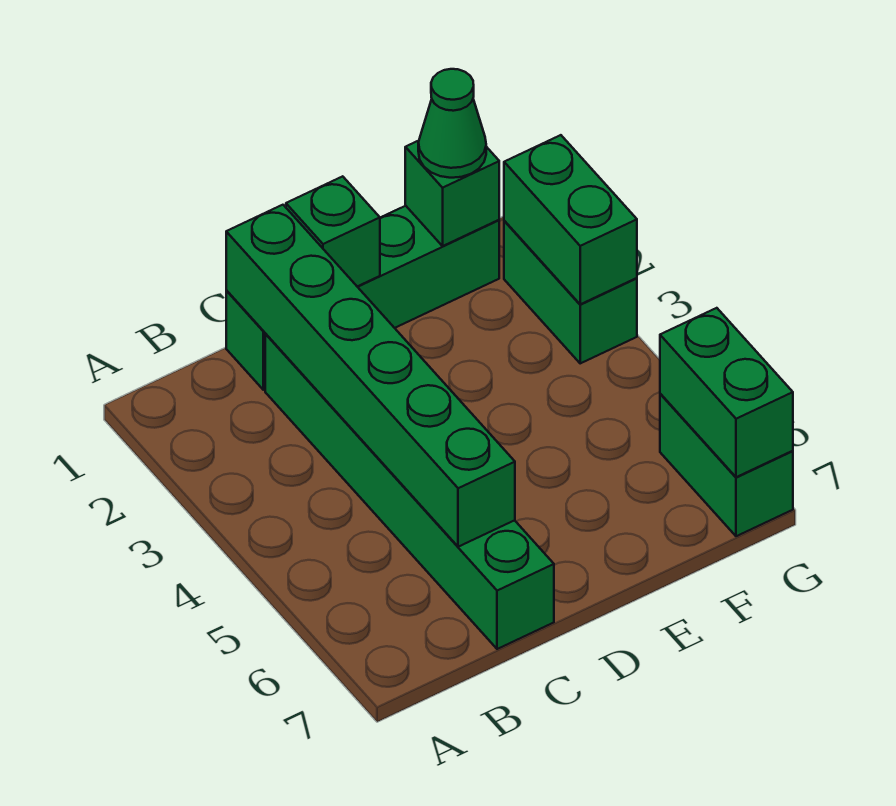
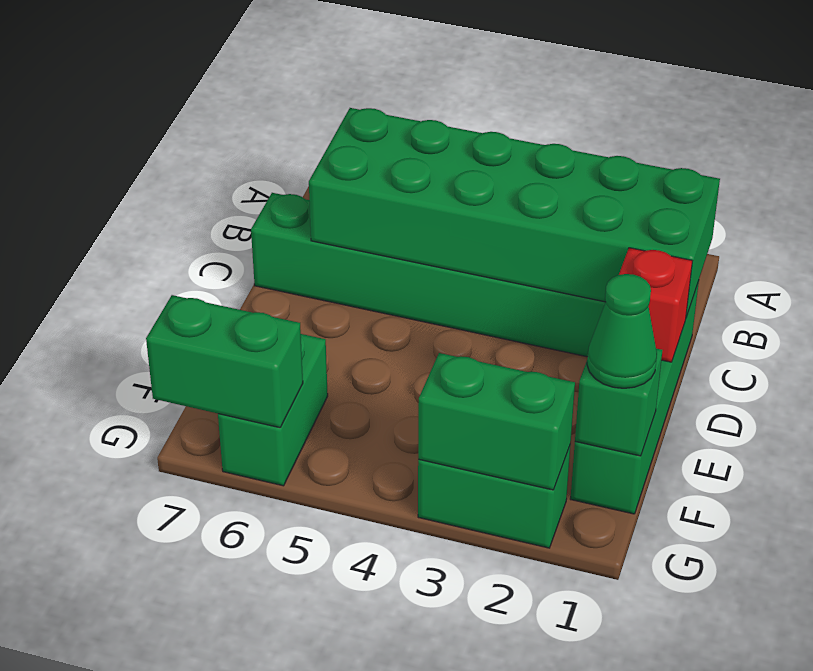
green 1x6 brick [226,205,515,547] -> green 2x6 brick [309,108,720,317]
green 1x1 brick [286,176,380,286] -> red 1x1 brick [619,248,692,362]
green 1x2 brick [660,394,793,536] -> green 1x2 brick turned to [218,334,328,486]

